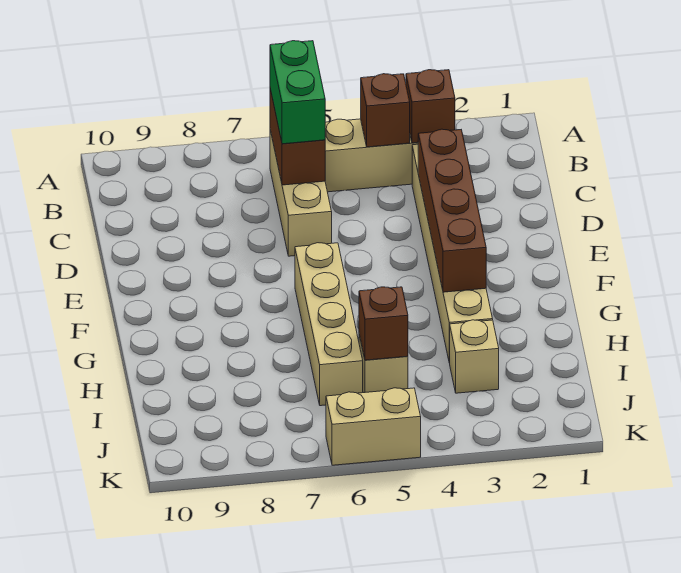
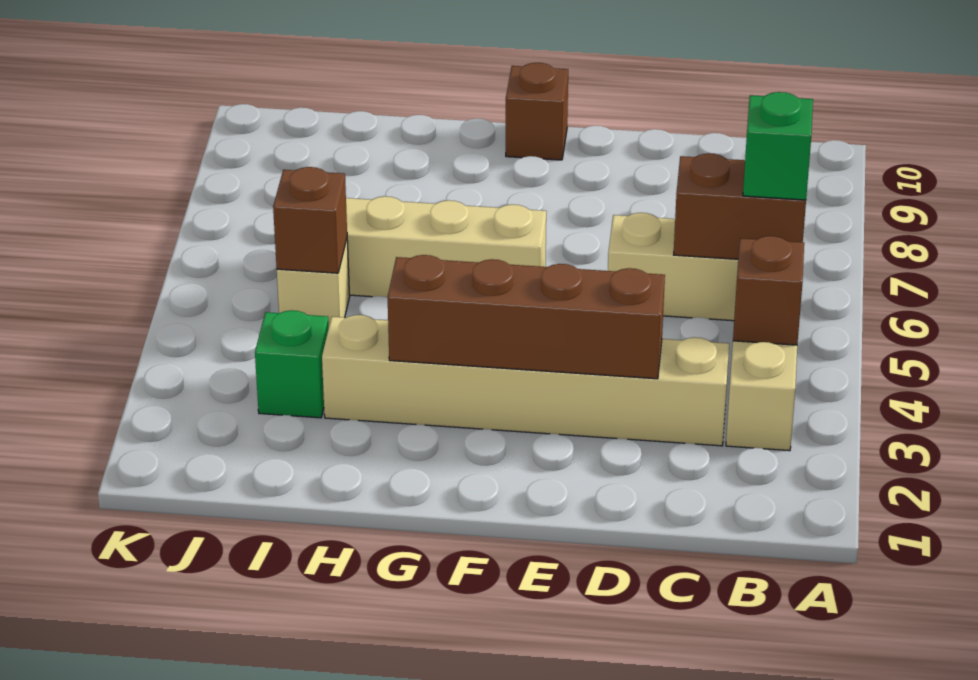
brown 1x1 brick [406,70,455,143] -> brown 1x1 brick moved to [506,63,568,160]
green 1x2 brick [270,41,325,144] -> green 1x1 brick [743,92,813,200]
tan 1x1 brick [450,320,499,393] -> green 1x1 brick [255,310,329,418]
tan 1x2 brick [326,388,421,465] -> none

